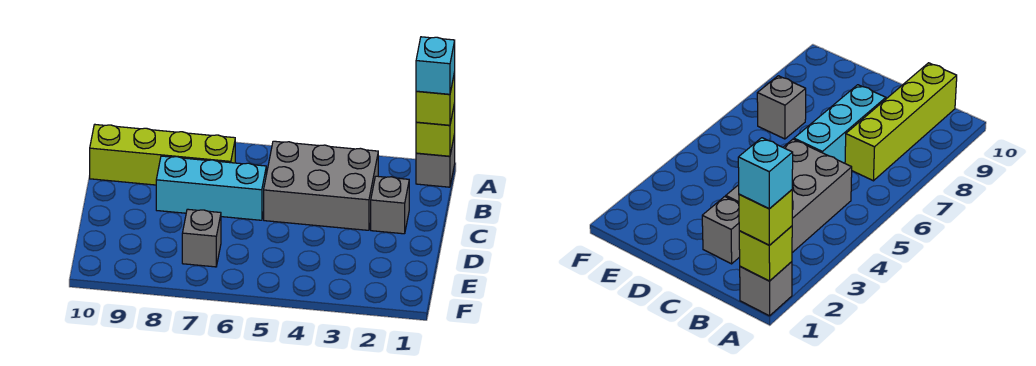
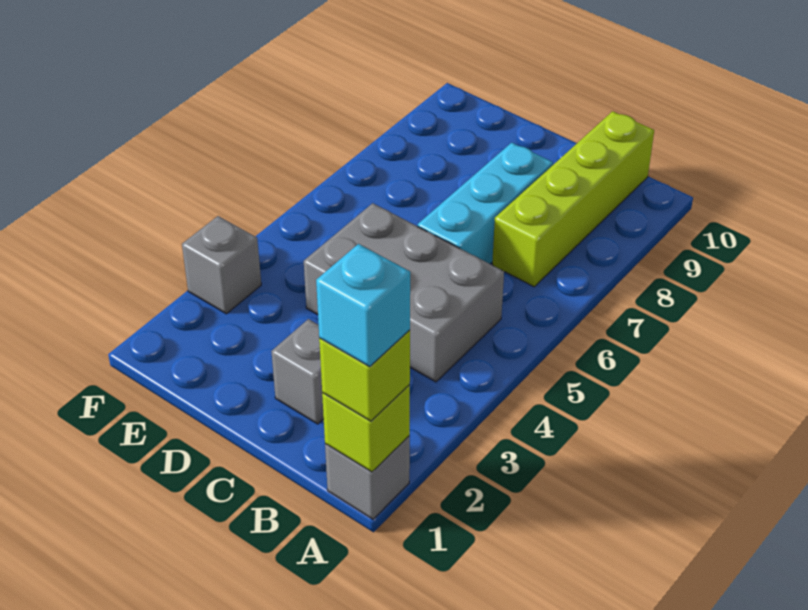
grey 2x3 brick [264,141,378,230] -> grey 2x3 brick turned to [304,203,504,382]
grey 1x1 brick [182,209,221,267] -> grey 1x1 brick moved to [182,216,261,314]

